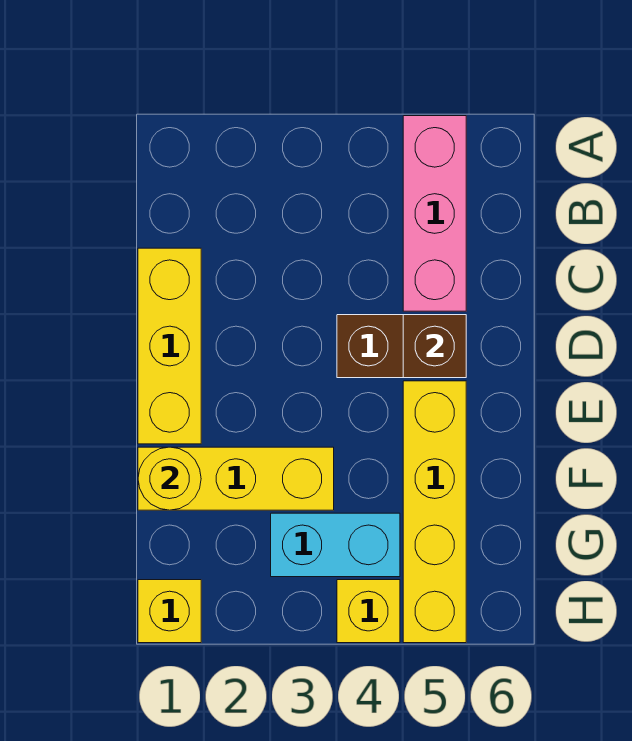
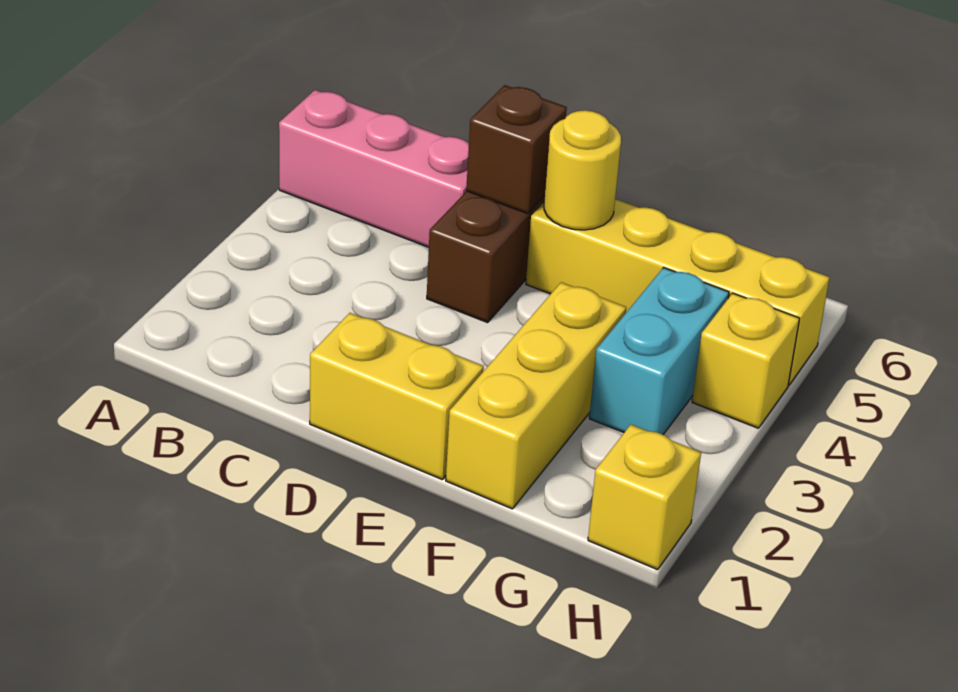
yellow 1x3 brick [138,248,201,444] -> yellow 1x2 brick [310,313,484,479]
yellow 1x1 round brick [138,447,201,510] -> yellow 1x1 round brick moved to [544,110,621,230]

